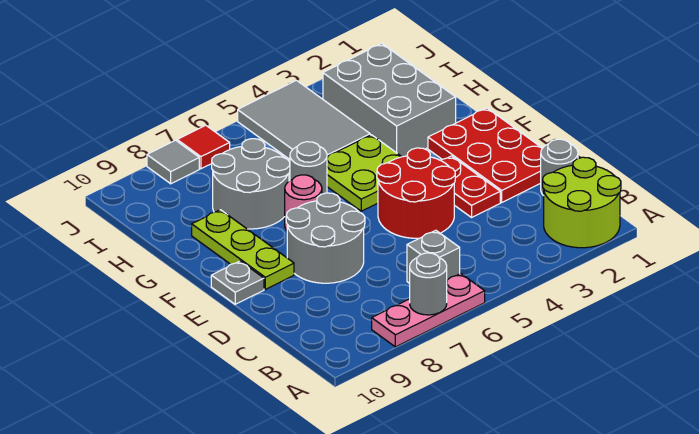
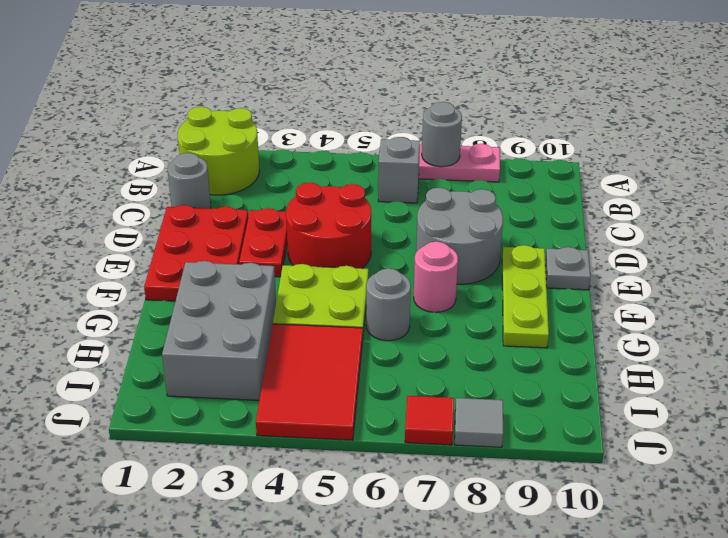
grey 2x2 round brick [212,139,290,229] -> none
grey 2x3 tile [238,80,370,159] -> red 2x3 tile [256,324,363,440]

